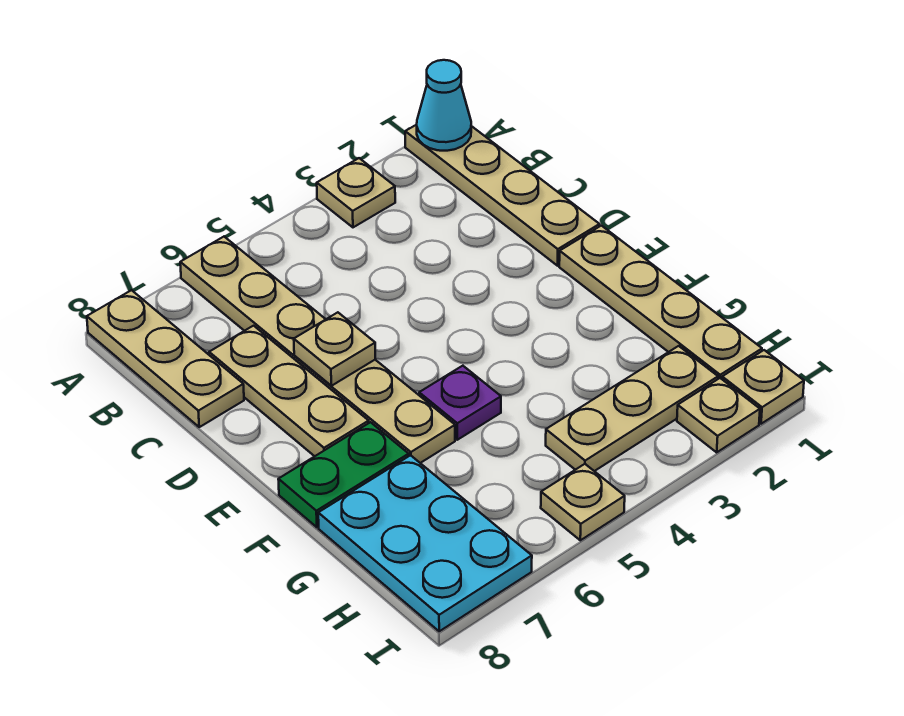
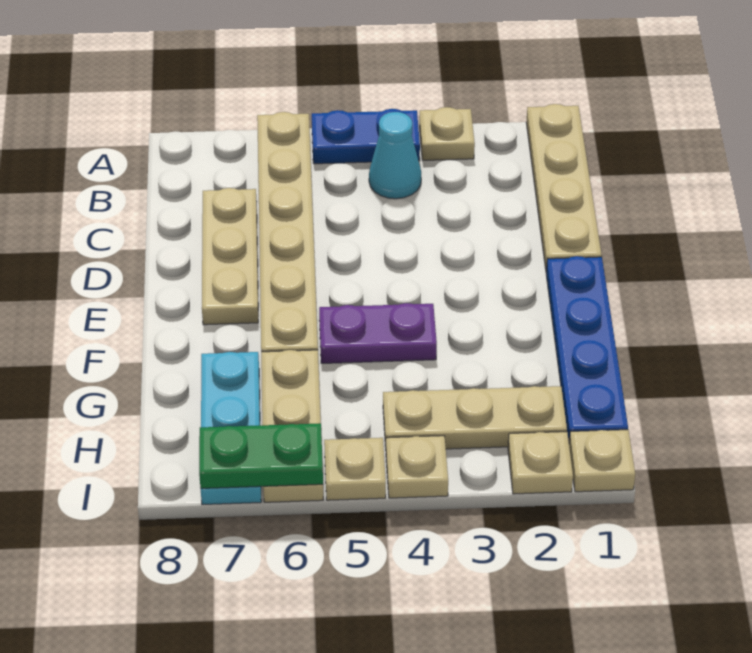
cyan 1x1 cone [417,60,471,151] -> cyan 1x1 cone moved to [369,112,421,199]
none -> blue 1x2 plate [312,109,420,164]
tan 1x3 plate [87,290,244,427] -> tan 1x3 plate moved to [261,350,323,502]
tan 1x1 plate [294,312,375,386] -> tan 1x1 plate moved to [386,436,448,498]
tan 1x4 plate [559,226,762,379] -> blue 1x4 plate [546,256,628,441]
purple 1x1 plate [419,366,501,440] -> purple 1x2 plate [319,303,437,363]
green 1x2 plate [278,422,409,527] -> green 1x2 plate moved to [199,423,323,488]
cyan 2x3 plate [318,455,532,631] -> cyan 1x3 plate [201,352,261,505]

